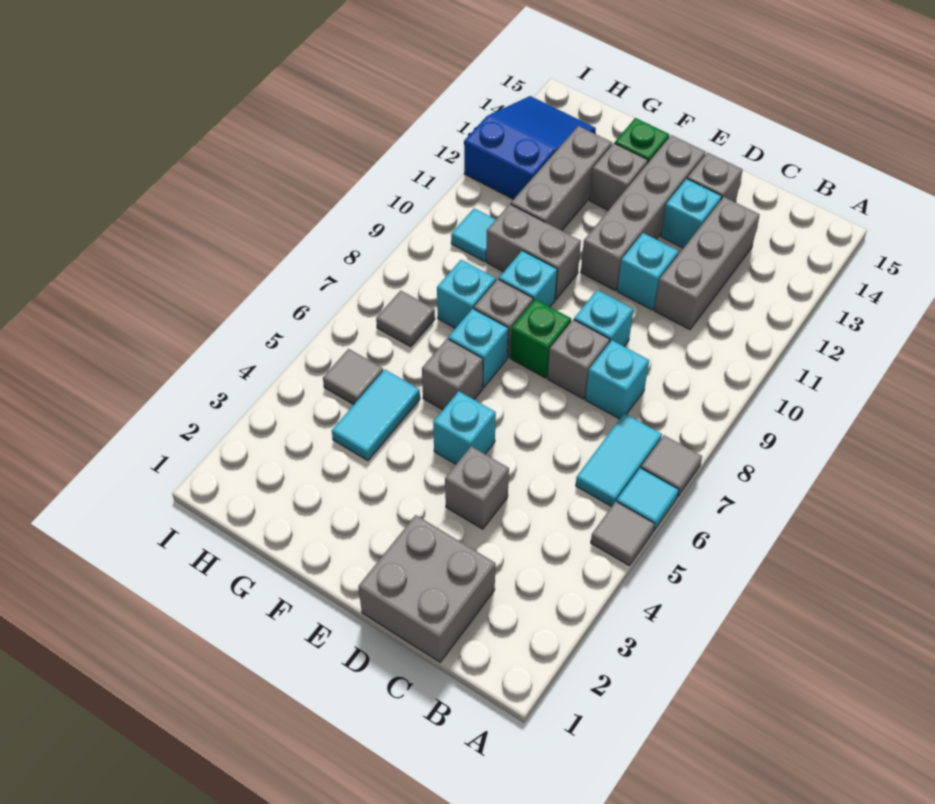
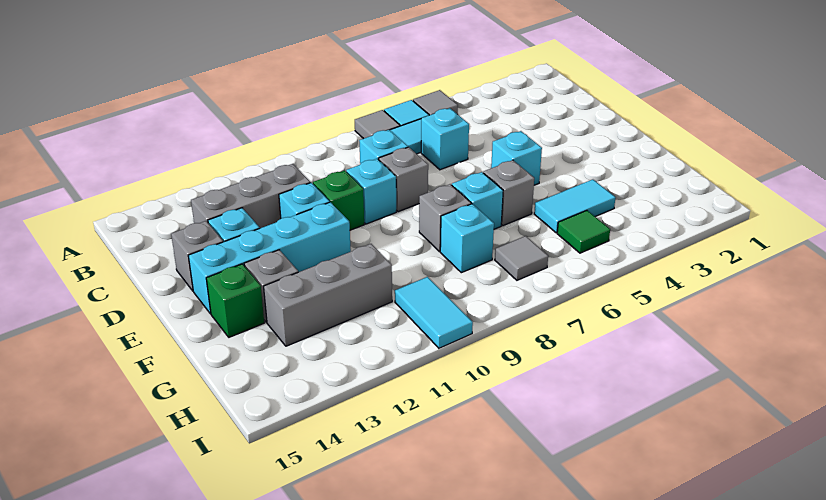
grey 2x2 brick [358,515,495,662] -> none
grey 1x1 brick [445,446,509,529] -> none
green 1x1 brick [510,299,571,378] -> green 1x1 brick moved to [313,171,364,230]
grey 1x4 brick [581,135,706,290] -> cyan 1x4 brick [188,202,351,314]
cyan 1x1 brick [499,251,557,307] -> cyan 1x1 brick moved to [421,108,469,170]
grey 1x2 brick [486,204,581,299] -> none
grey 1x1 tile [323,349,383,405] -> green 1x1 tile [557,211,610,253]
cyan 1x1 tile [451,208,496,261] -> cyan 1x2 tile [395,277,473,348]
blue 2x3 slope [464,96,596,199] -> none

